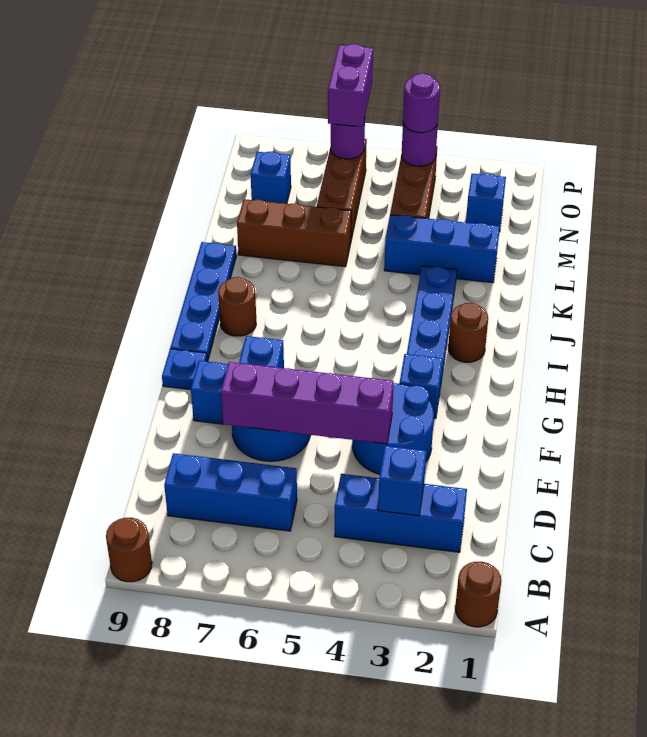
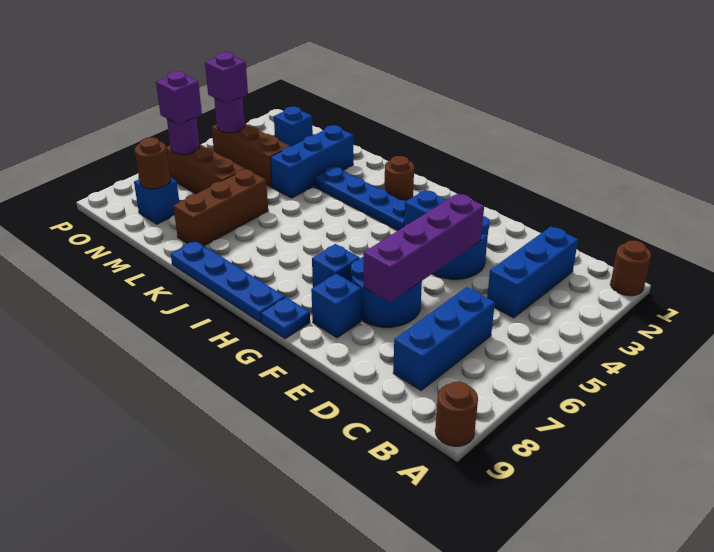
blue 1x1 brick [378,446,426,516] -> none
brown 1x1 round brick [218,277,256,336] -> brown 1x1 round brick moved to [135,137,170,189]
purple 1x1 round brick [403,74,440,133] -> purple 1x1 brick [205,52,248,104]
purple 1x2 brick [328,44,373,127] -> purple 1x1 brick [156,71,202,124]

